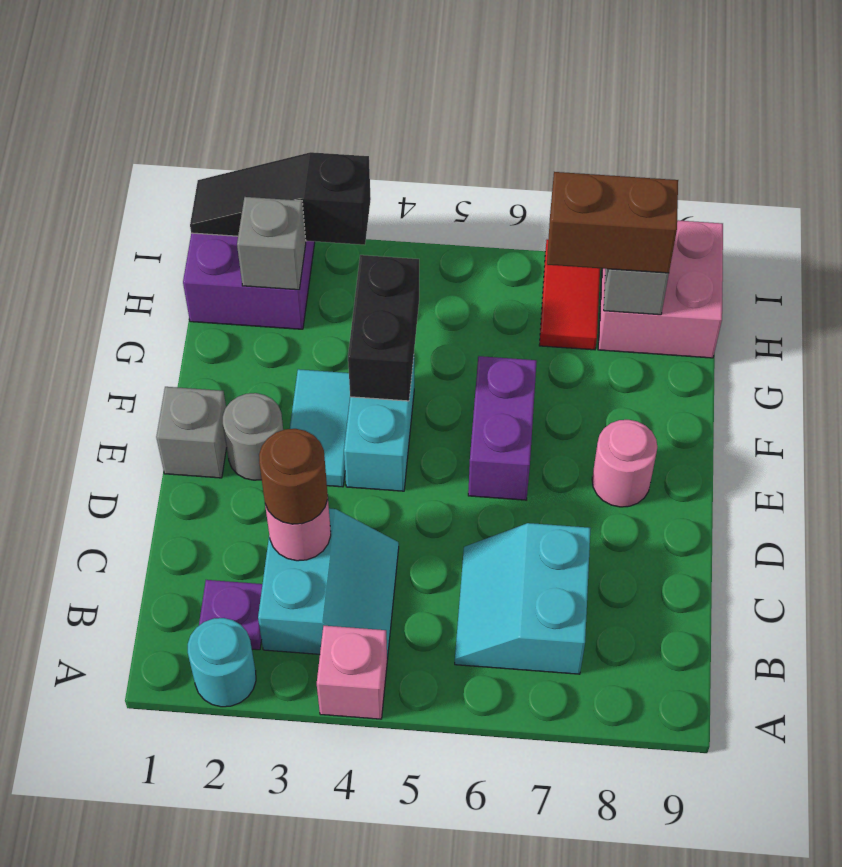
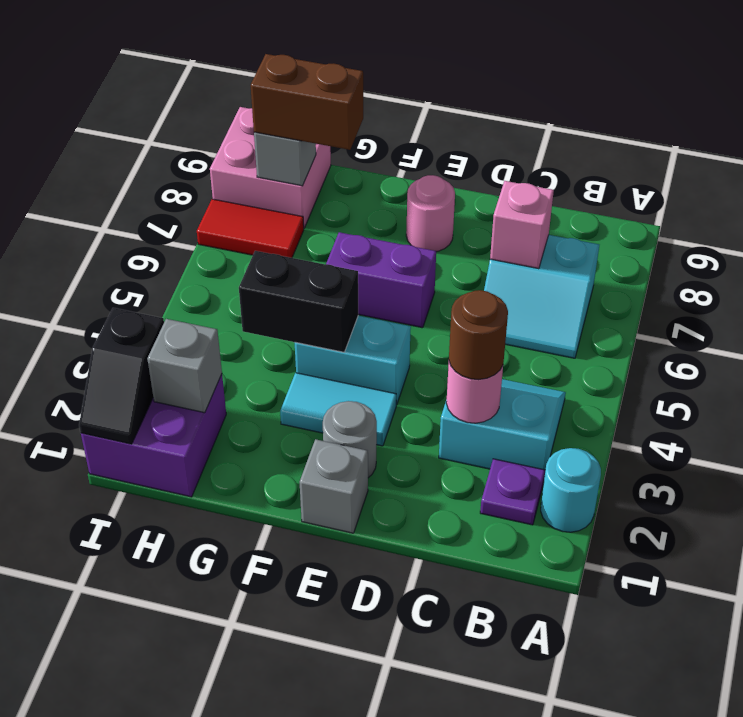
pink 1x1 brick [317,626,387,719] -> pink 1x1 brick moved to [490,181,554,269]
brown 1x2 brick [547,172,678,273] -> brown 1x2 brick turned to [251,54,363,150]
black 1x3 slope [190,152,371,245] -> black 1x2 slope [79,308,164,444]

